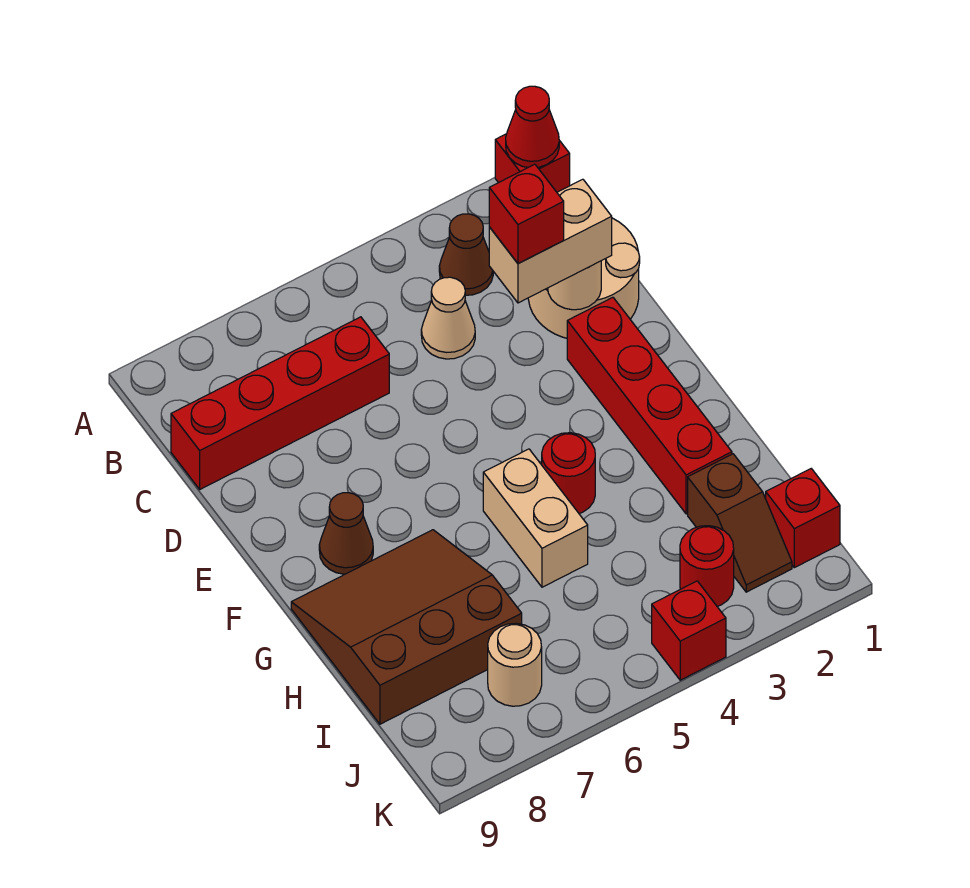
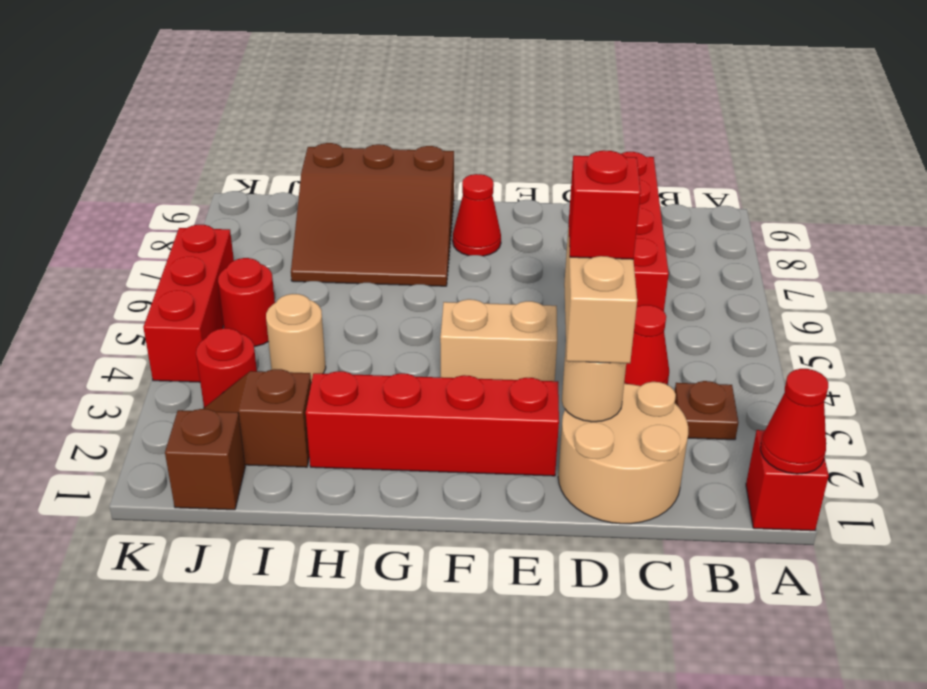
brown 1x1 cone [439,214,493,295] -> brown 1x1 plate [675,381,739,440]
tan 1x1 cone [421,277,475,359] -> red 1x1 cone [624,305,669,386]
brown 1x1 cone [319,493,373,574] -> red 1x1 cone [453,174,501,256]
red 1x1 round brick [542,433,595,513] -> red 1x1 round brick moved to [218,258,275,346]
tan 1x2 brick [483,449,588,587] -> tan 1x2 brick moved to [440,299,557,381]
brown 3x3 slope [291,530,522,724] -> brown 3x3 slope turned to [291,143,454,286]
red 1x1 brick [766,469,840,568] -> brown 1x1 brick [165,409,245,510]
tan 1x1 round brick [488,623,542,706] -> tan 1x1 round brick moved to [266,294,326,382]
red 1x1 brick [652,581,726,680] -> red 1x3 brick [143,225,234,382]

